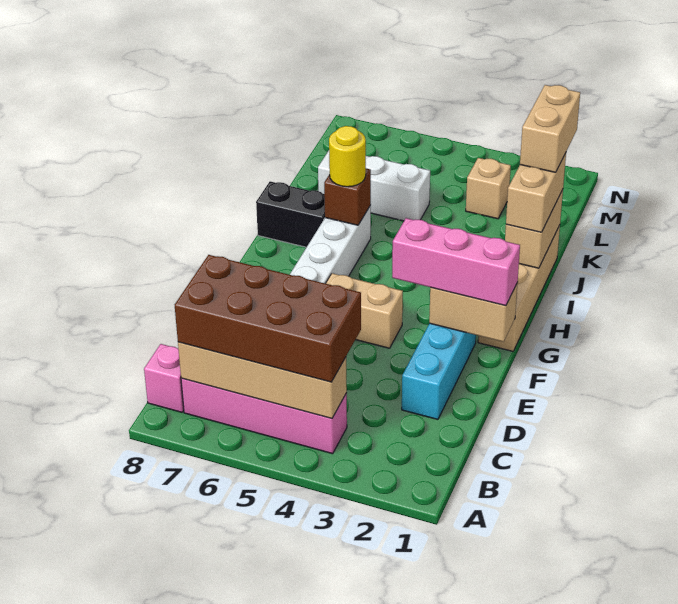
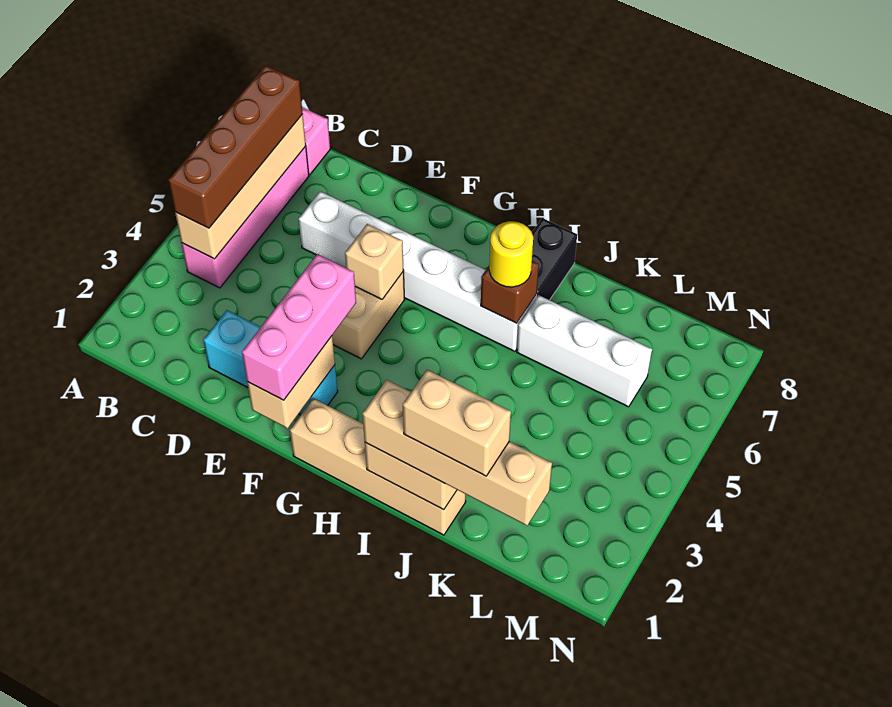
brown 2x4 brick [175,255,361,382] -> brown 1x4 brick [168,65,303,228]
tan 1x2 brick [506,153,566,232] -> tan 1x4 brick [363,380,552,525]
white 1x3 brick [318,151,430,221] -> white 1x3 brick turned to [517,295,652,407]
tan 1x1 brick [466,158,511,219] -> tan 1x1 brick moved to [345,224,404,299]

